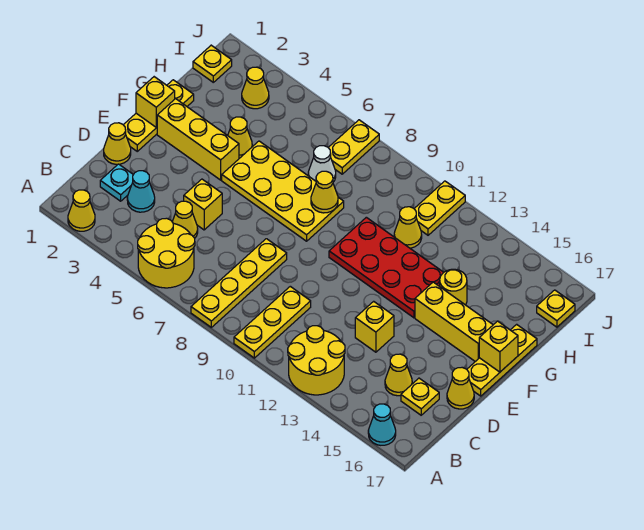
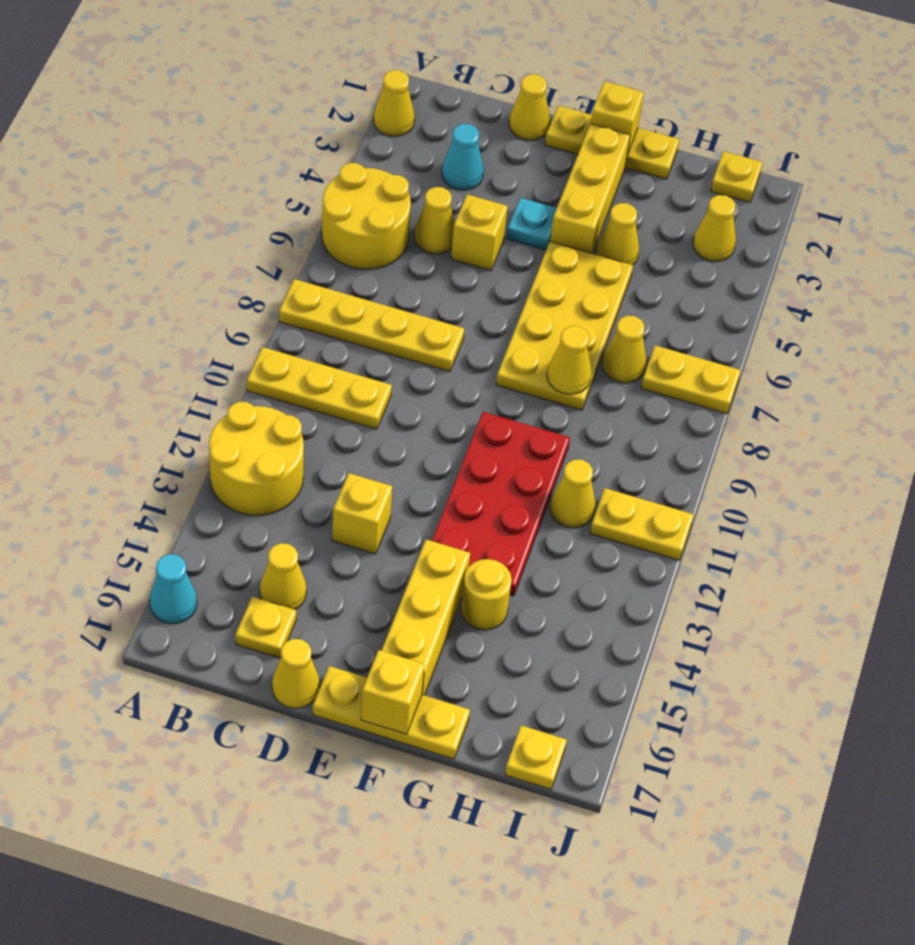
cyan 1x1 plate [100,164,133,201] -> cyan 1x1 plate moved to [507,198,557,250]
white 1x1 cone [308,146,336,182] -> yellow 1x1 cone [602,316,647,383]

